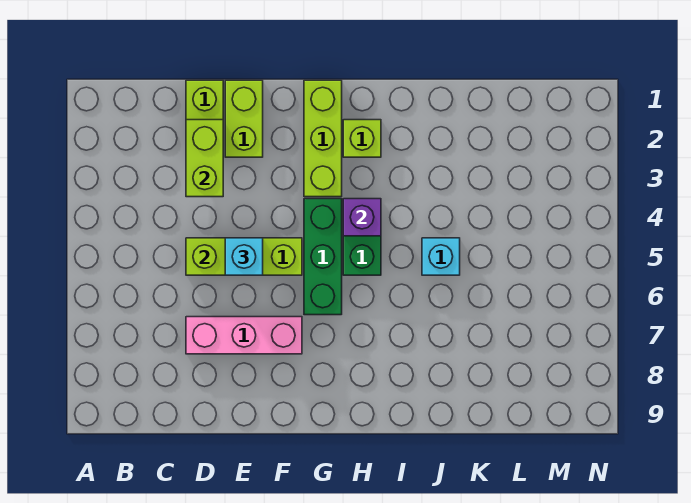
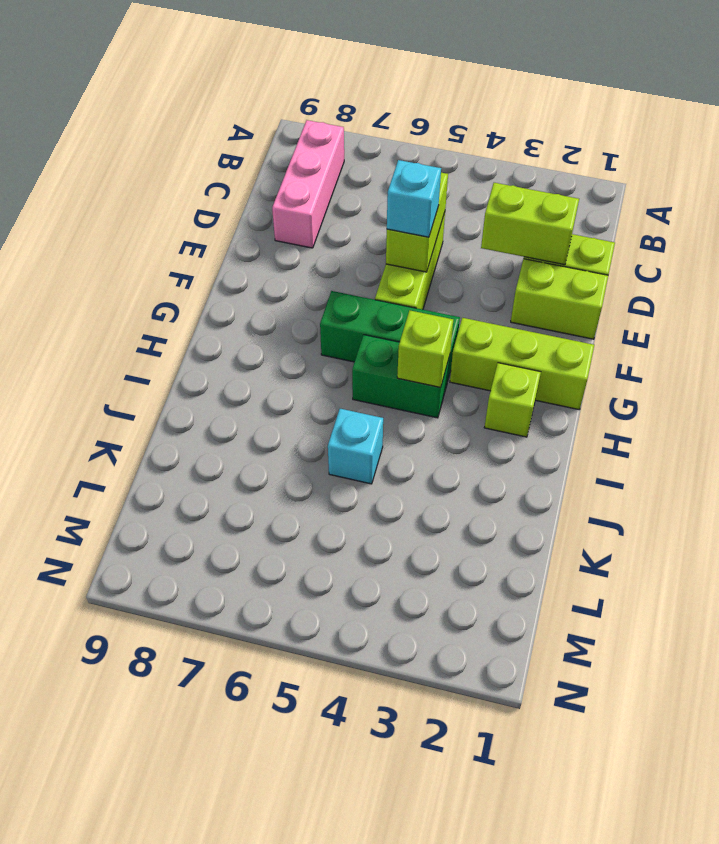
pink 1x3 brick [186,317,302,354] -> pink 1x3 brick moved to [272,120,344,248]
purple 1x1 brick [343,199,381,236] -> lime 1x1 brick [397,310,453,387]

